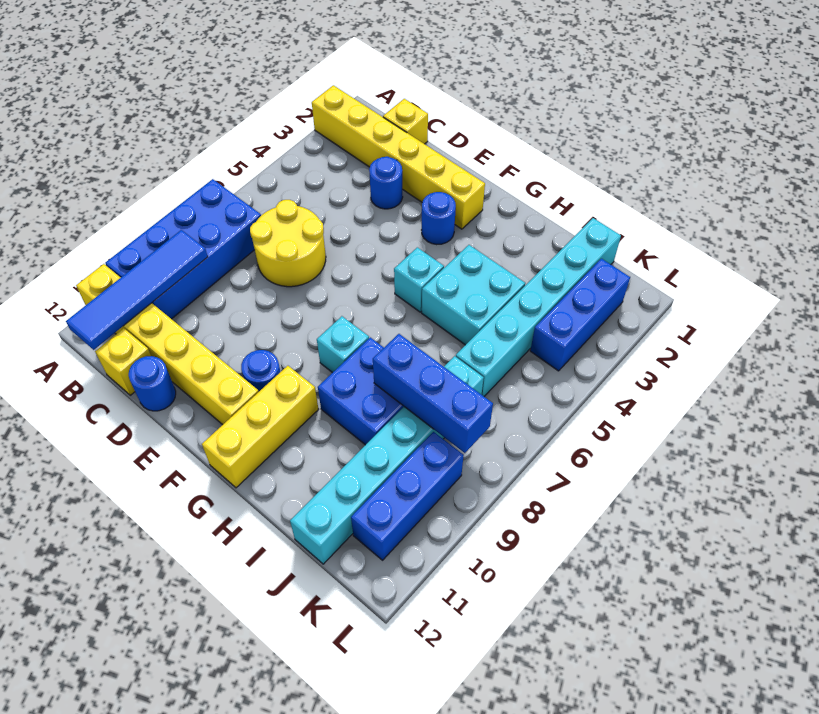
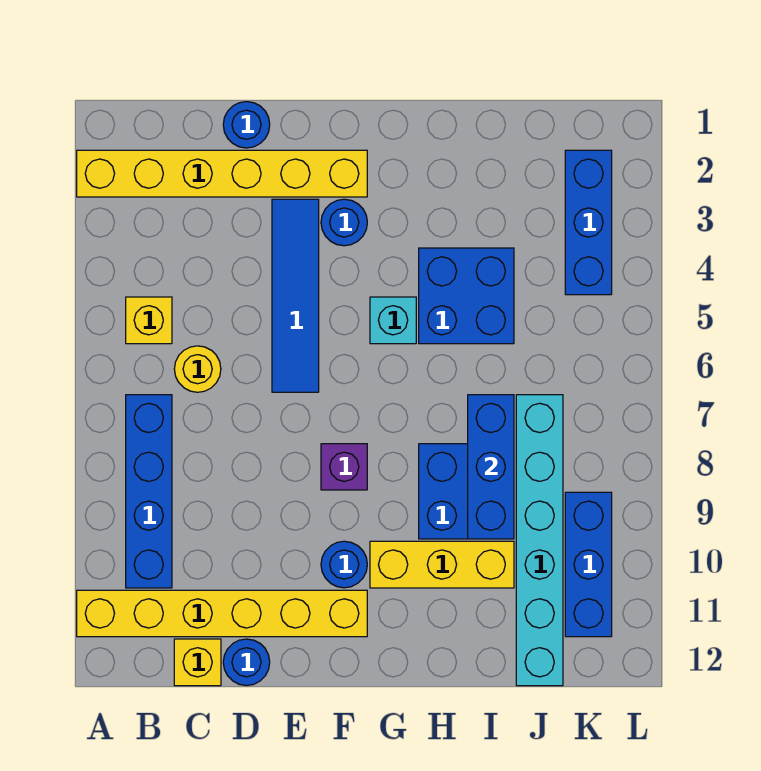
blue 2x4 brick [105,179,261,319] -> blue 1x4 brick [126,395,172,588]
blue 1x4 tile [66,230,208,350] -> blue 1x4 tile moved to [272,199,319,392]
yellow 1x1 brick [383,99,428,144] -> yellow 1x1 brick moved to [126,297,172,344]
yellow 2x2 round brick [250,200,326,287] -> yellow 1x1 round brick [174,346,221,392]
blue 1x1 round brick [369,157,403,209] -> blue 1x1 round brick moved to [223,102,270,148]
none -> purple 1x1 brick [321,444,367,490]
cyan 1x1 brick [317,316,369,373] -> none
yellow 1x3 brick [202,366,319,488] -> yellow 1x3 brick turned to [370,541,514,588]
cyan 2x2 brick [422,245,525,345] -> blue 2x2 brick [419,248,514,344]
blue 1x3 brick [373,334,493,453] -> blue 1x3 brick turned to [468,395,514,539]
cyan 1x6 brick [456,218,621,396] -> none

